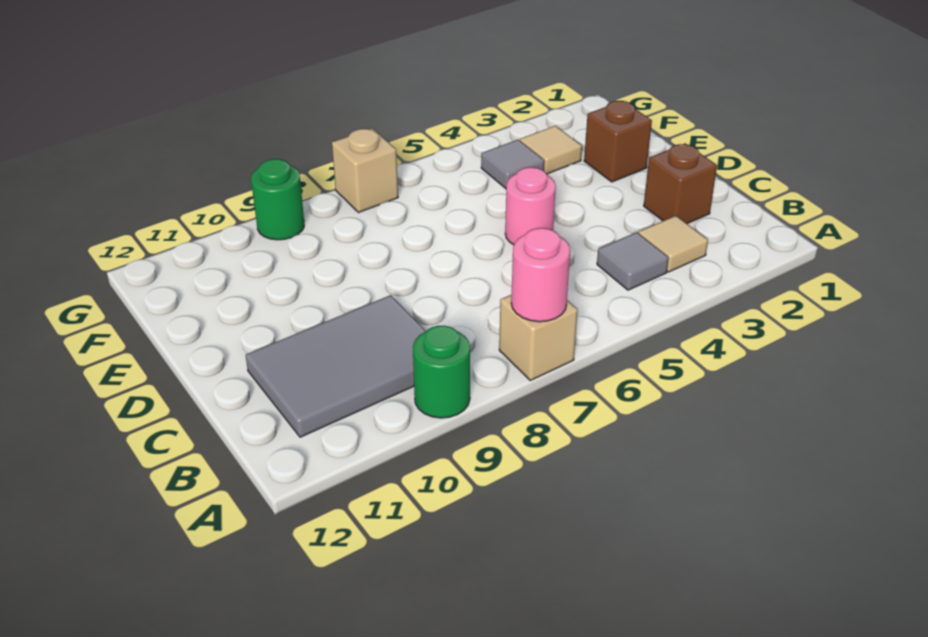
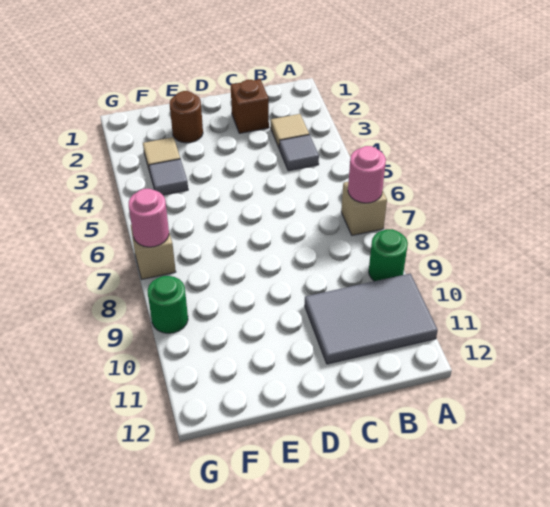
grey 2x3 tile [246,295,426,437] -> grey 2x3 tile turned to [305,273,438,364]
pink 1x1 round brick [505,167,556,245] -> pink 1x1 round brick moved to [129,189,169,247]
brown 1x1 brick [584,101,652,182] -> brown 1x1 round brick [170,91,203,143]

